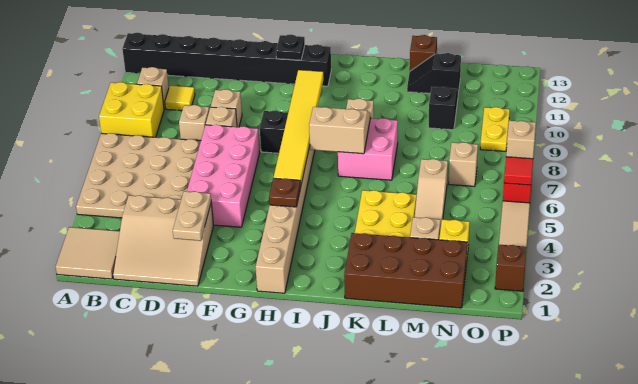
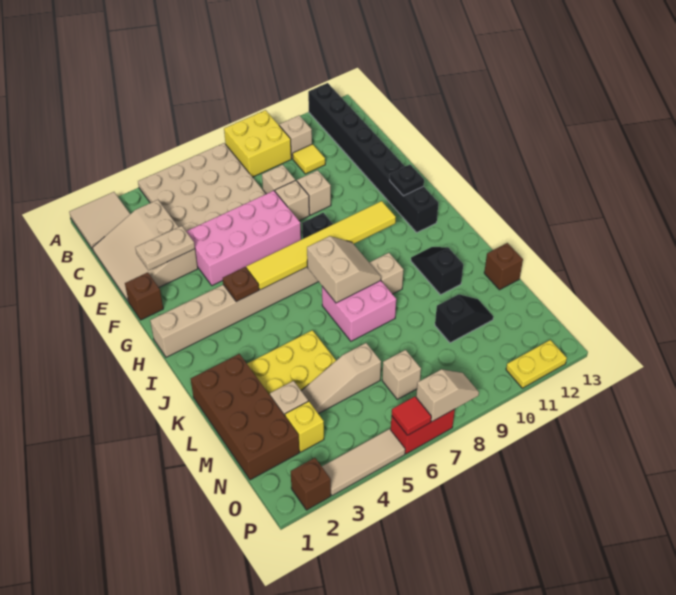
none -> brown 1x1 brick [125,272,163,320]
black 1x2 slope [407,53,461,93] -> black 1x2 slope moved to [411,247,463,295]
yellow 1x2 plate [480,107,510,152] -> yellow 1x2 plate moved to [506,340,567,388]

